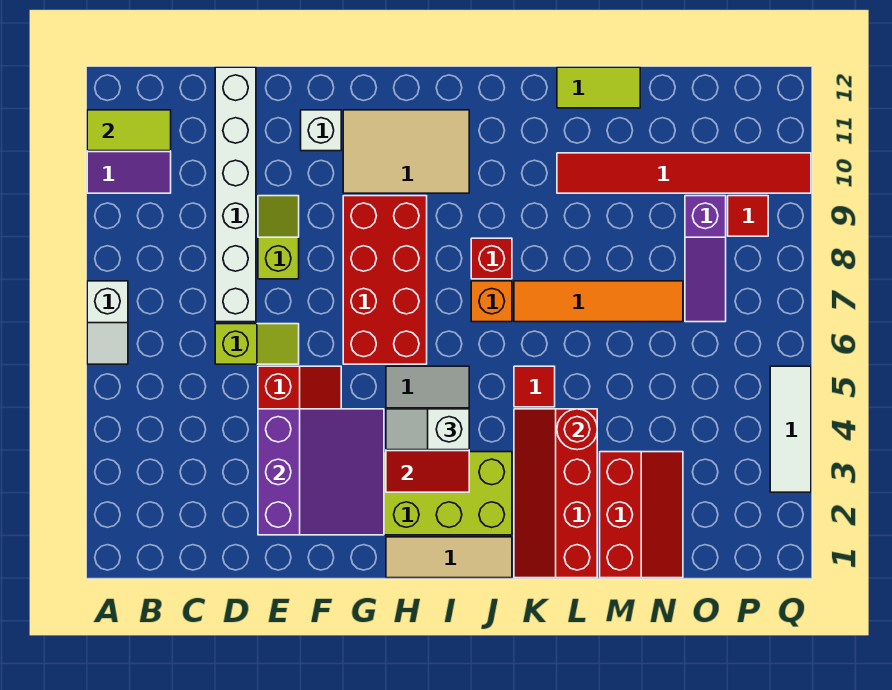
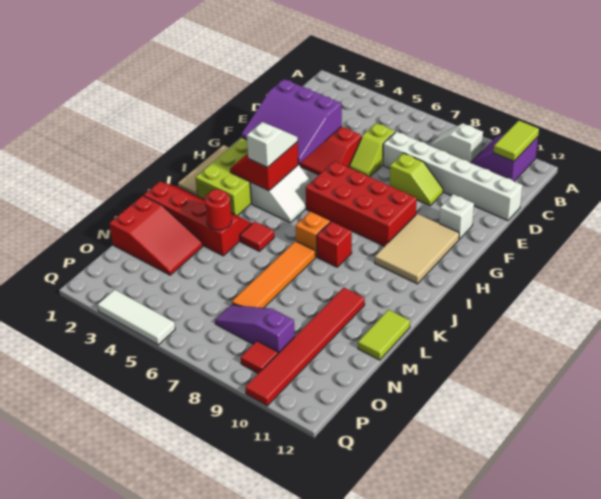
white 1x2 slope [87,281,128,364] -> white 1x2 slope moved to [430,123,483,163]
red 2x3 slope [600,452,683,578] -> red 2x3 slope turned to [109,196,203,275]

